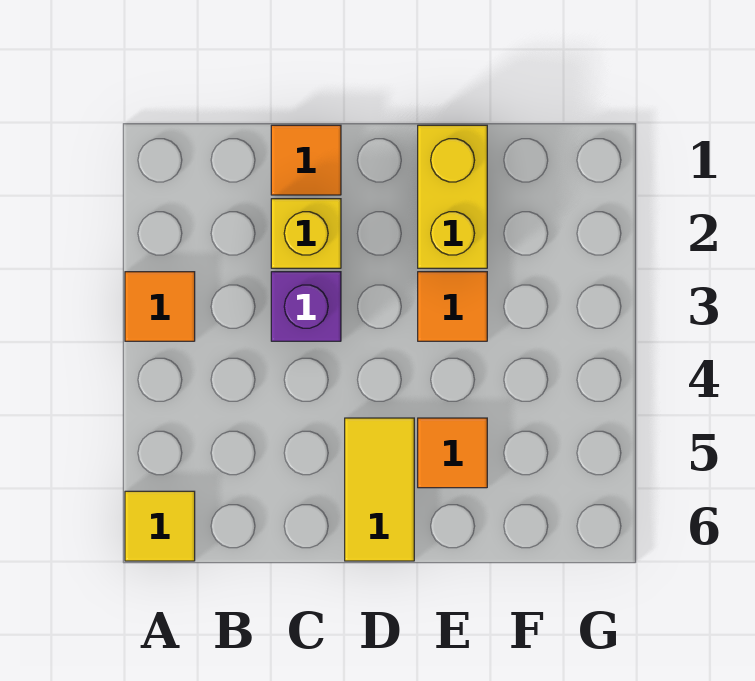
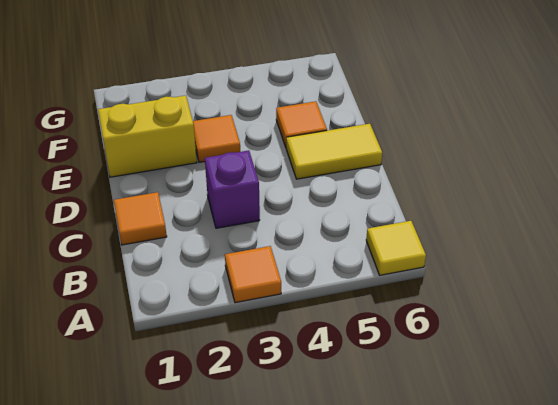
yellow 1x1 brick [271,199,341,268] -> none

